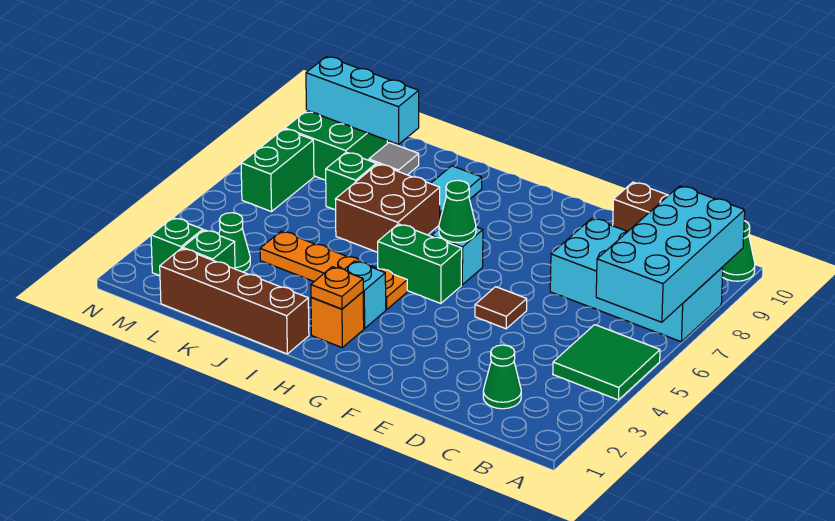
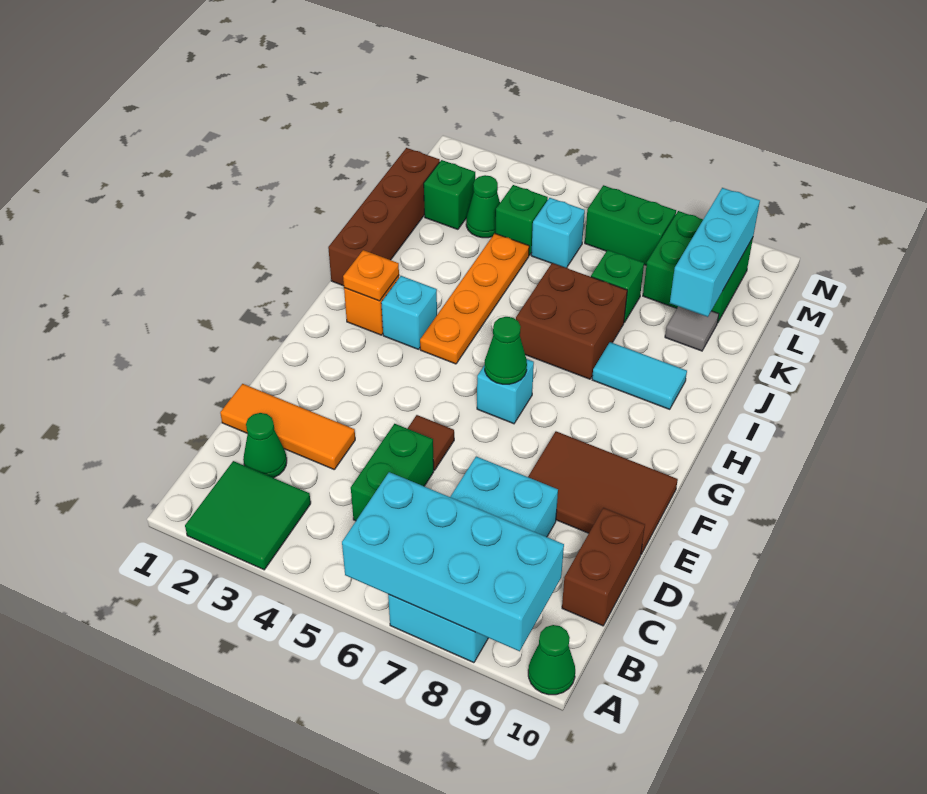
green 2x2 tile [553,325,660,400] -> green 2x2 tile moved to [185,461,311,570]
none -> orange 1x3 tile [220,384,355,469]
none -> brown 2x3 tile [528,431,678,554]
green 1x2 brick [378,224,462,304] -> green 1x2 brick moved to [351,424,434,521]
none -> cyan 1x1 brick [531,198,585,268]
green 1x1 brick [151,218,203,276] -> green 1x1 brick moved to [495,185,548,255]

